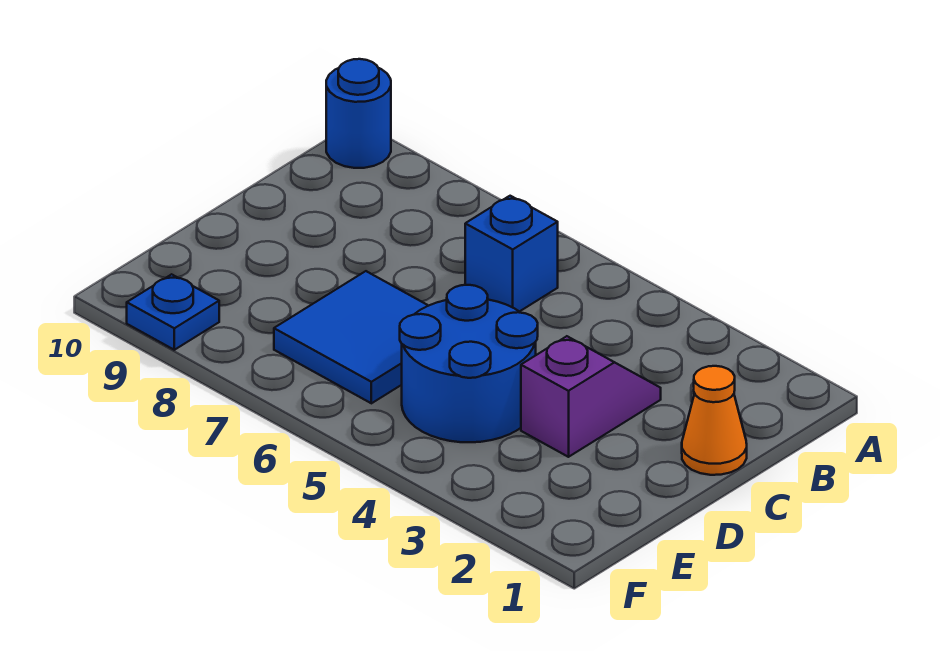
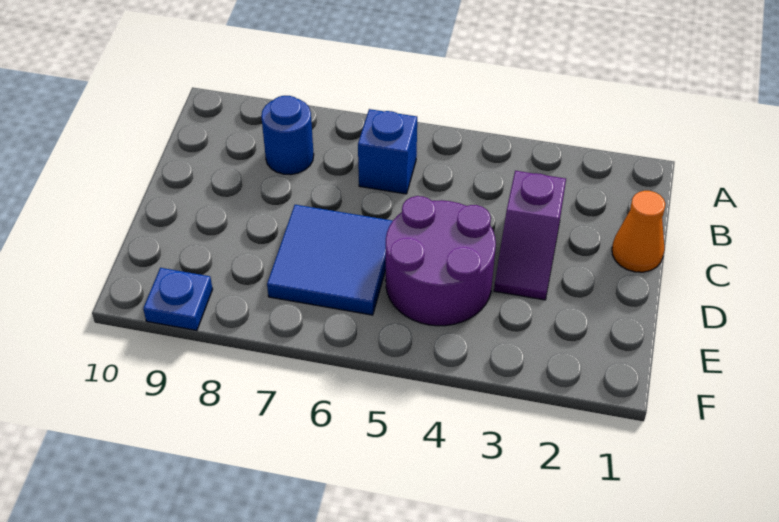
blue 1x1 round brick [326,59,391,168] -> blue 1x1 round brick moved to [261,96,314,175]
purple 1x2 slope [521,336,661,457] -> purple 1x2 slope turned to [494,171,566,300]
blue 2x2 round brick [400,285,538,442] -> purple 2x2 round brick [386,196,496,326]

